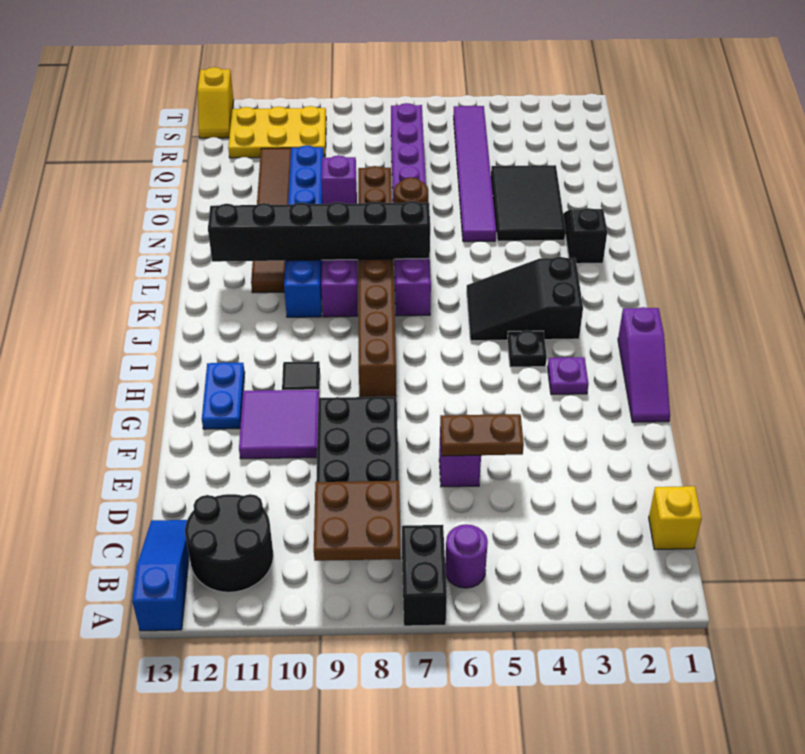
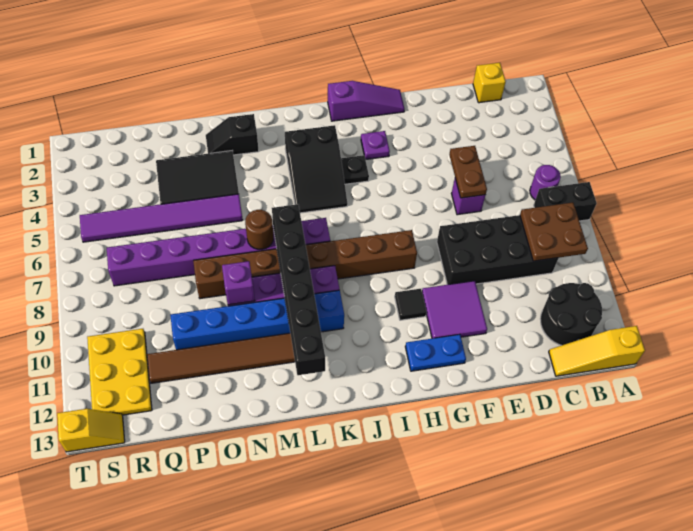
blue 1x3 slope [132,520,189,631] -> yellow 1x3 slope [549,326,645,376]

